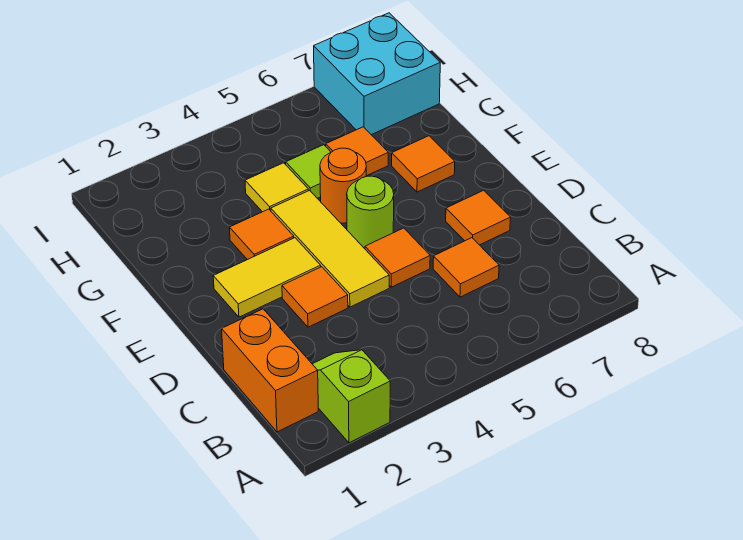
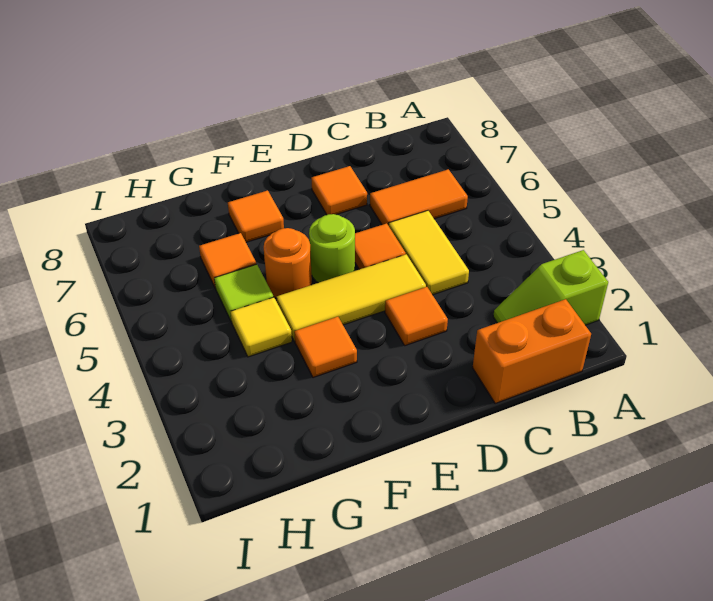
orange 1x1 tile [433,238,499,297] -> orange 1x2 tile [370,169,468,226]
yellow 1x2 tile [213,238,321,317] -> yellow 1x2 tile moved to [389,211,469,295]
cyan 2x2 brick [314,13,440,135] -> none

